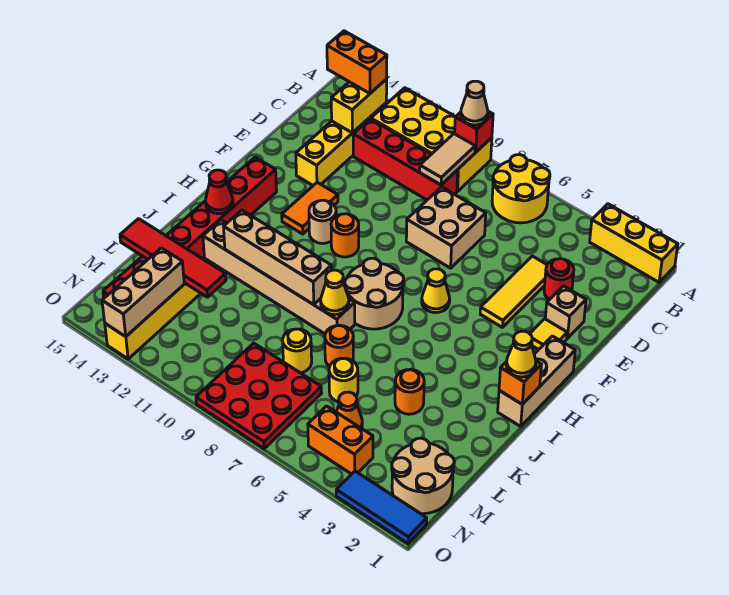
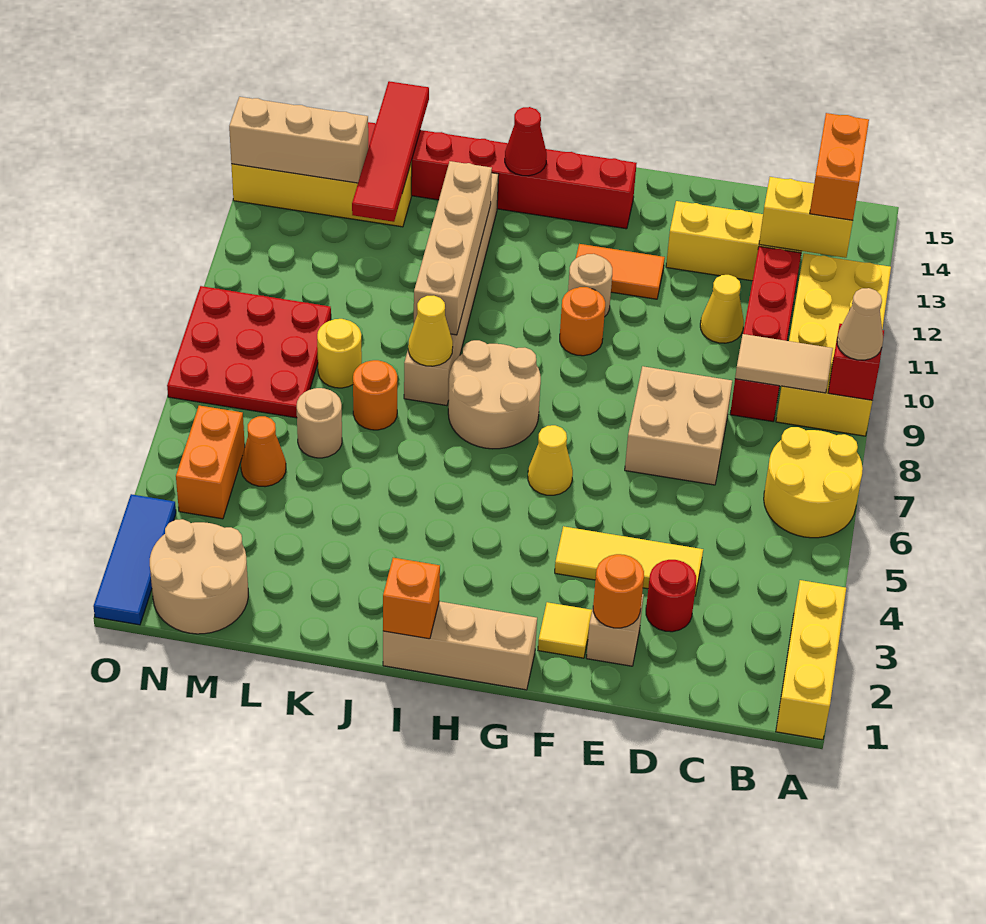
yellow 1x1 cone [506,331,536,377] -> yellow 1x1 cone moved to [700,275,744,343]
orange 1x1 round brick [395,370,424,414] -> orange 1x1 round brick moved to [593,554,644,628]
yellow 1x1 round brick [329,358,358,402] -> tan 1x1 round brick [297,388,342,458]

